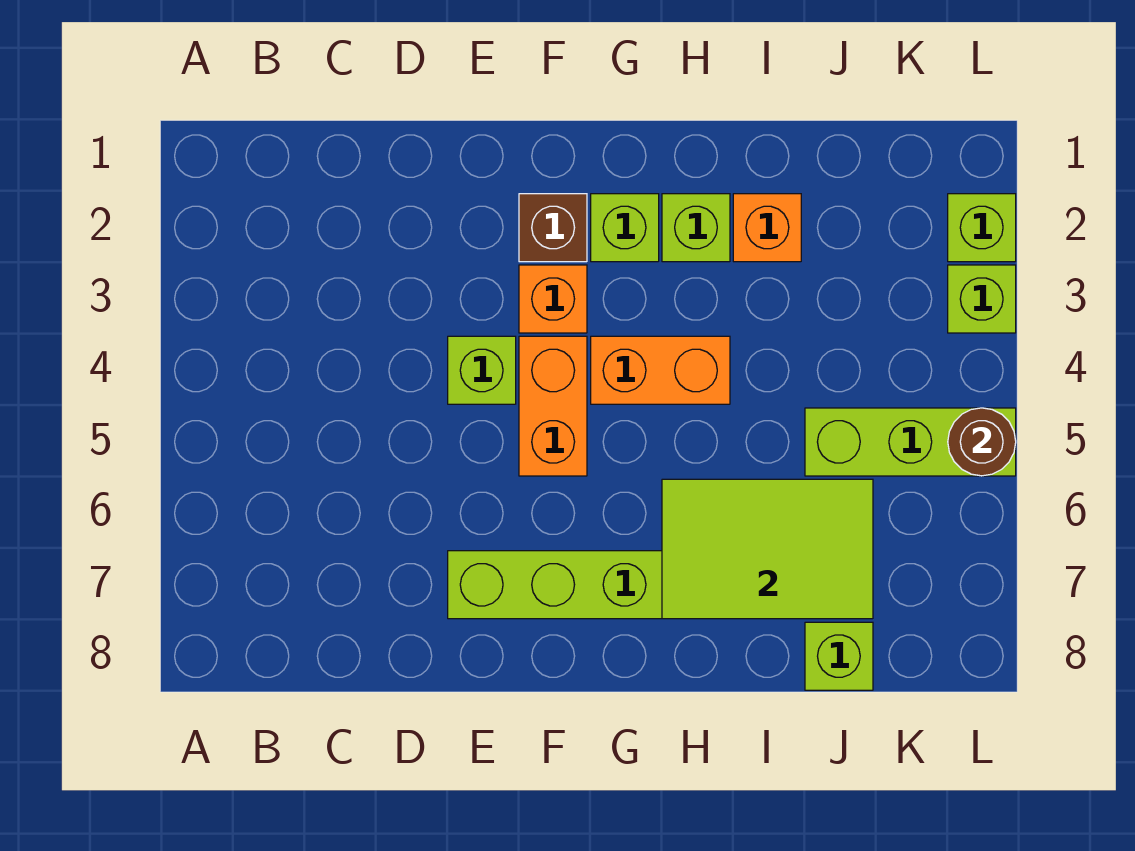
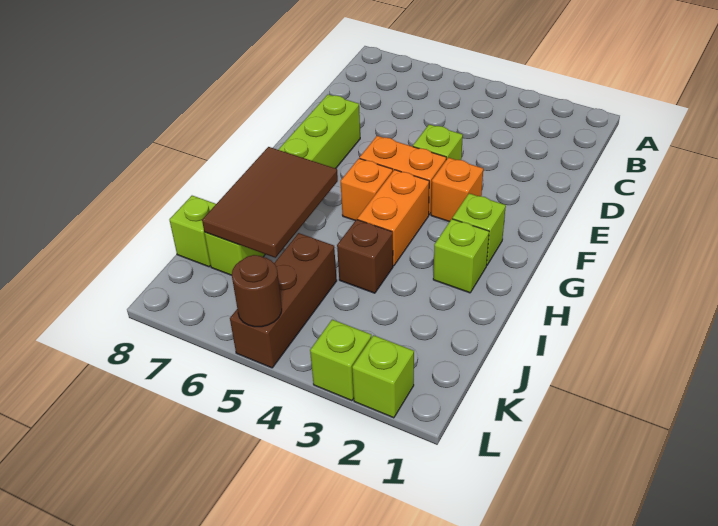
brown 1x1 brick [519,194,587,262] -> brown 1x1 brick moved to [337,220,393,293]
lime 2x3 tile [662,479,873,619] -> brown 2x3 tile [202,147,338,258]
orange 1x1 brick [733,194,801,262] -> orange 1x1 brick moved to [341,158,393,221]
lime 1x3 brick [805,408,1016,476] -> brown 1x3 brick [230,233,337,368]

